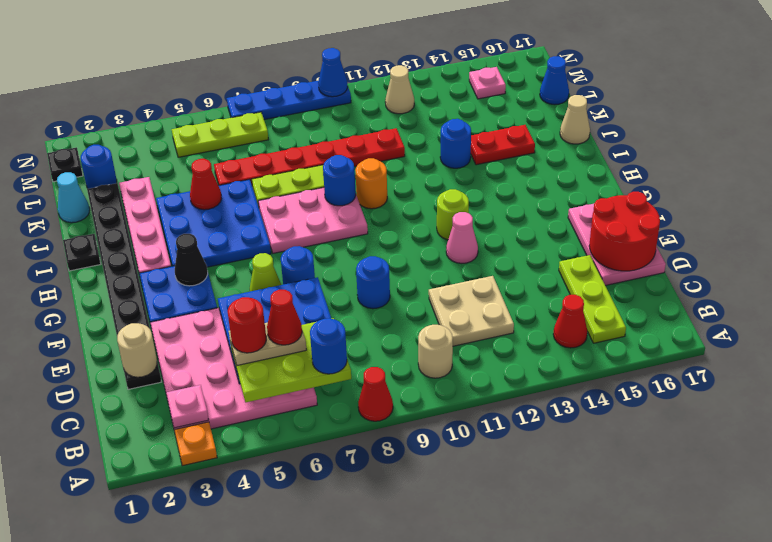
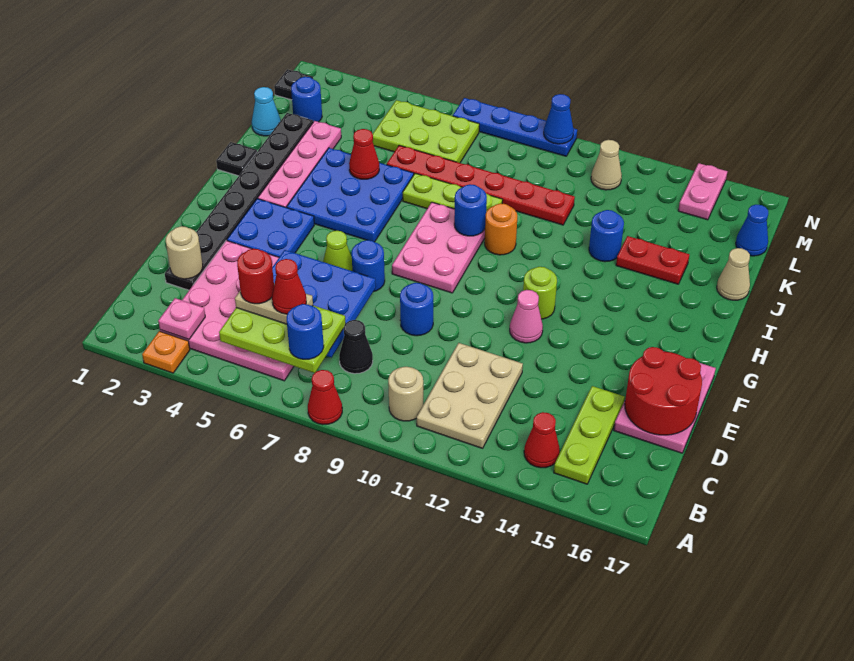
tan 2x2 plate [429,276,514,346] -> tan 2x3 plate [417,343,523,448]
black 1x1 cone [175,234,208,286] -> black 1x1 cone moved to [339,320,373,374]
pink 2x3 plate [258,188,368,253] -> pink 2x3 plate turned to [392,202,485,293]
lime 1x3 plate [172,112,268,157] -> lime 2x3 plate [373,100,479,163]
pink 1x1 plate [469,67,506,99] -> pink 1x2 plate [678,163,727,220]

